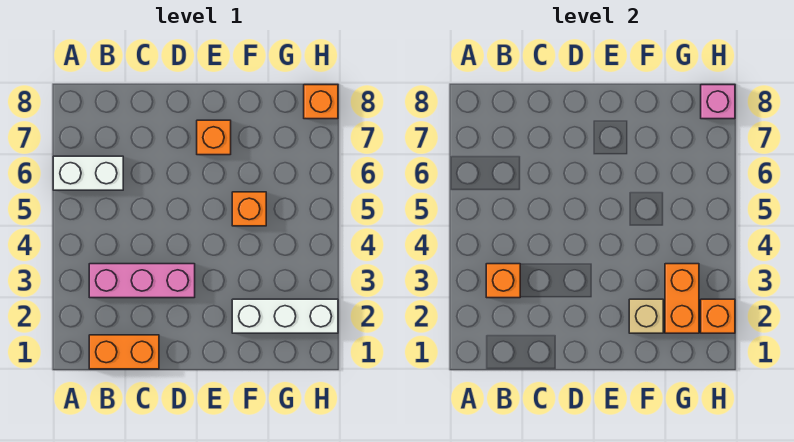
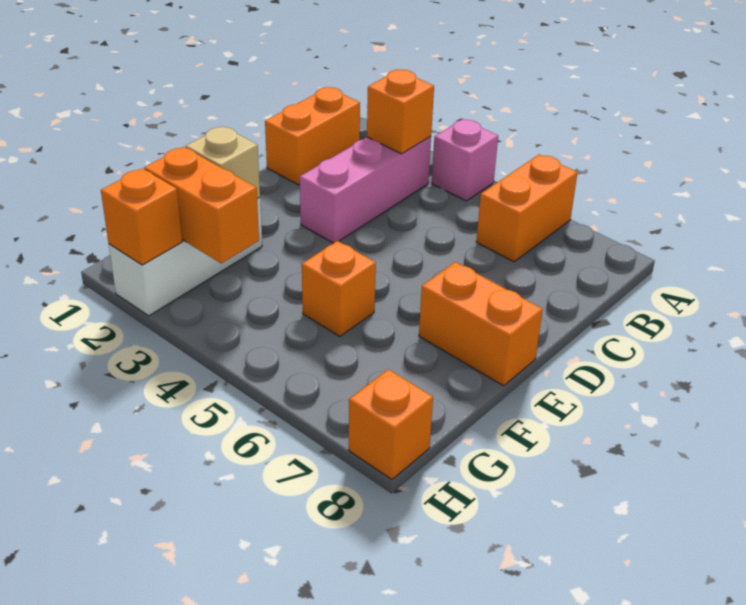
white 1x2 brick [53,156,123,190] -> orange 1x2 brick [476,154,578,262]
orange 1x1 brick [197,120,231,155] -> orange 1x2 brick [419,262,543,386]
pink 1x1 brick [701,85,735,119] -> pink 1x1 brick moved to [432,119,498,201]

